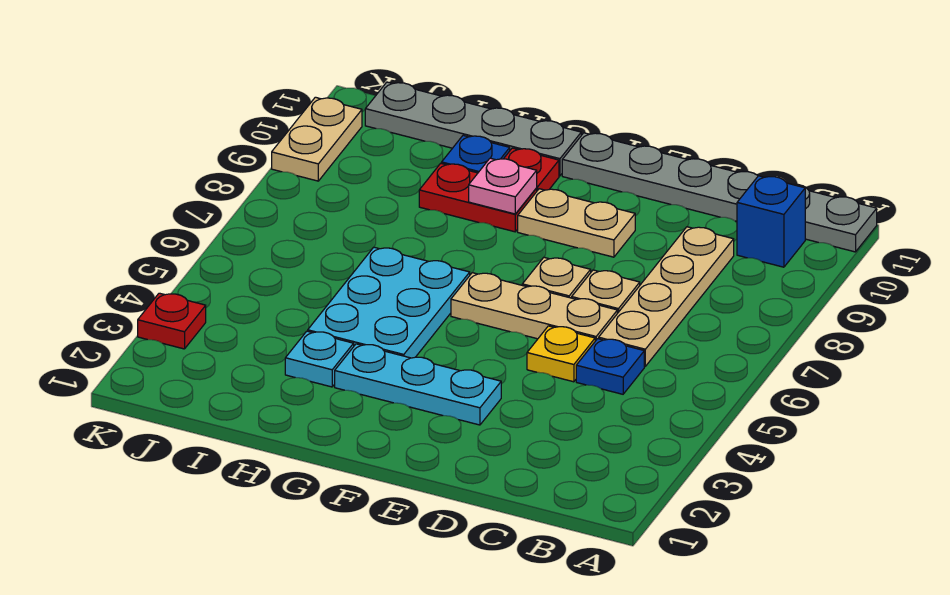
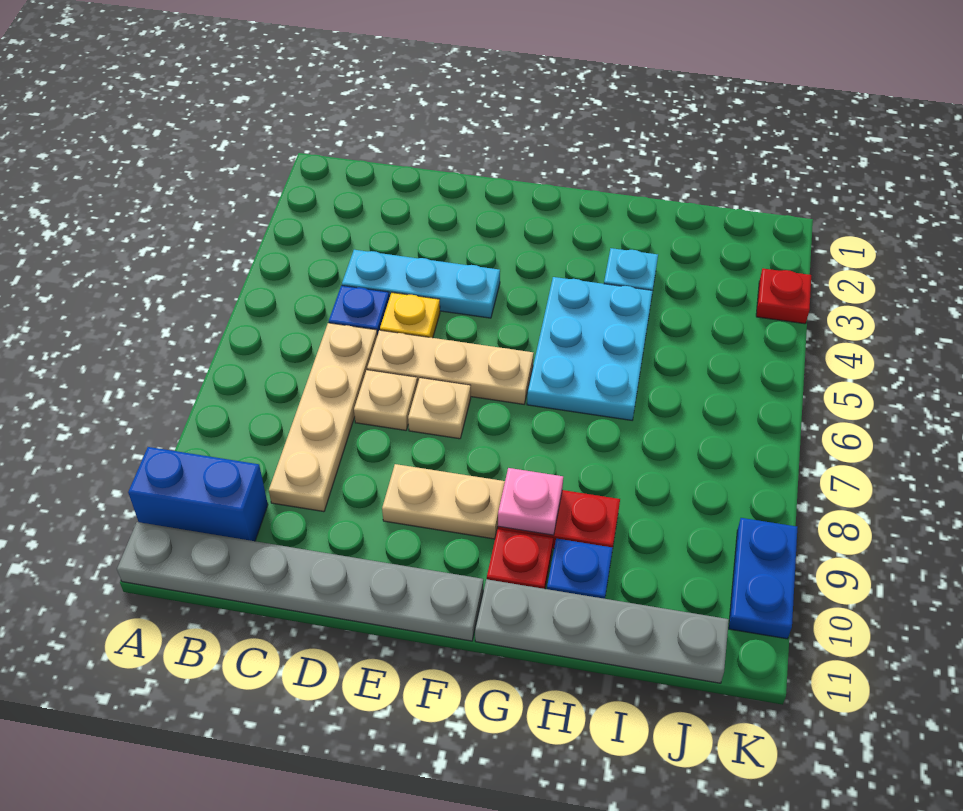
blue 1x1 brick [737,176,805,267] -> blue 1x2 brick [128,447,268,541]
cyan 1x3 plate [335,344,501,425] -> cyan 1x3 plate moved to [342,250,500,318]
tan 1x2 plate [272,97,362,181] -> blue 1x2 plate [729,518,797,639]

